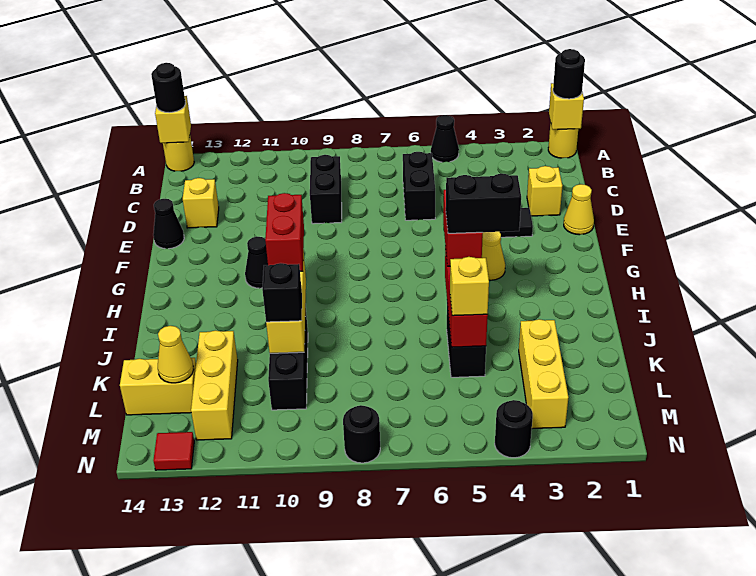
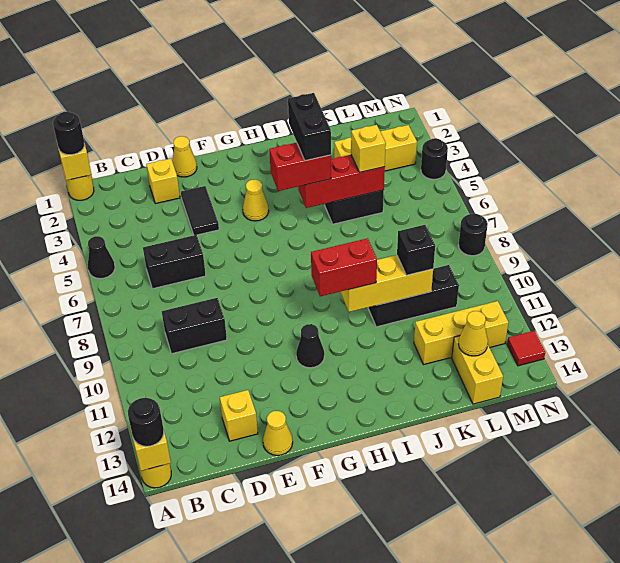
black 1x1 cone [153,199,184,249] -> yellow 1x1 cone [263,411,293,455]

